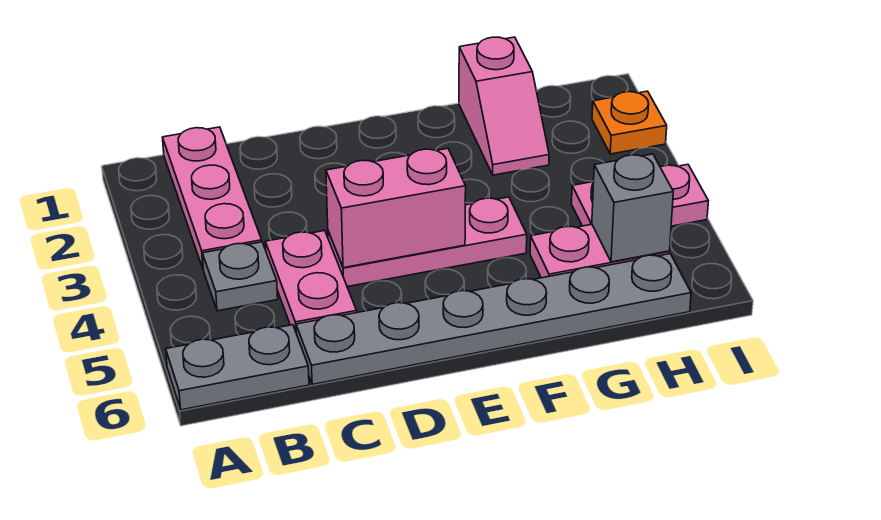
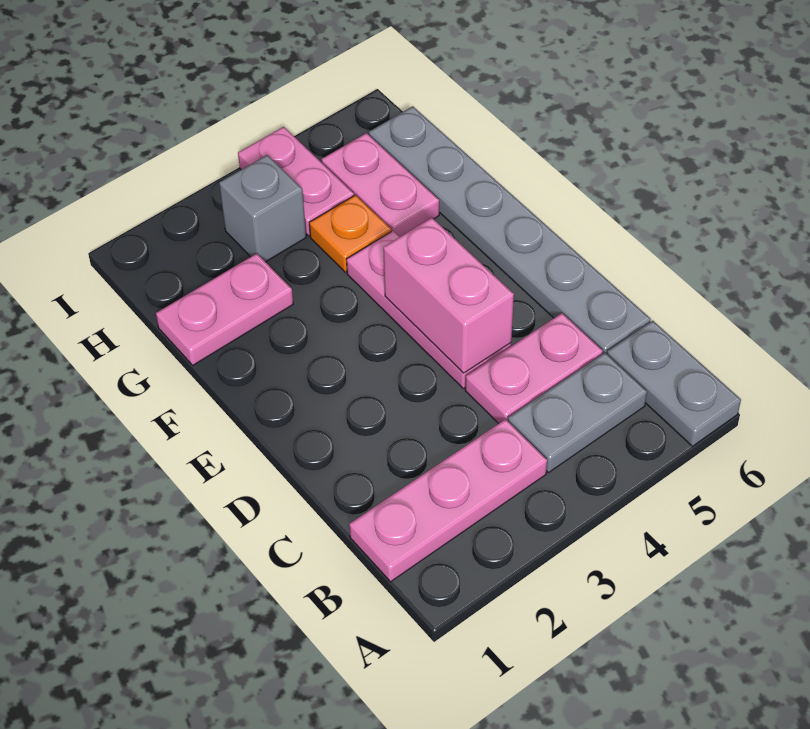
grey 1x1 plate [202,242,278,311] -> grey 1x2 plate [508,353,647,473]
pink 1x2 slope [459,37,549,175] -> pink 1x2 plate [156,253,293,365]
grey 1x1 brick [592,154,673,262] -> grey 1x1 brick moved to [219,155,306,262]
orange 1x1 plate [592,91,667,154] -> orange 1x1 plate moved to [309,195,391,272]

